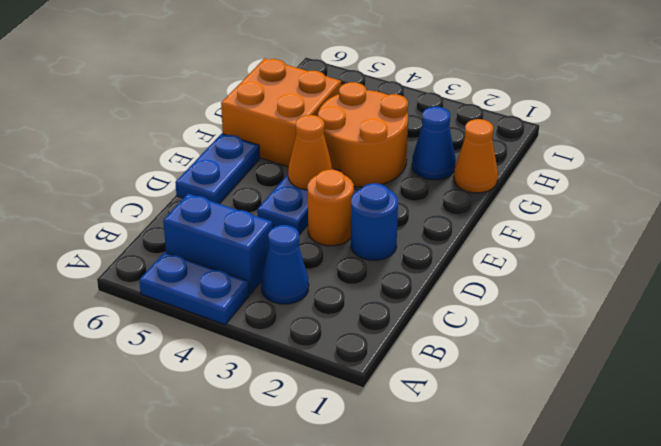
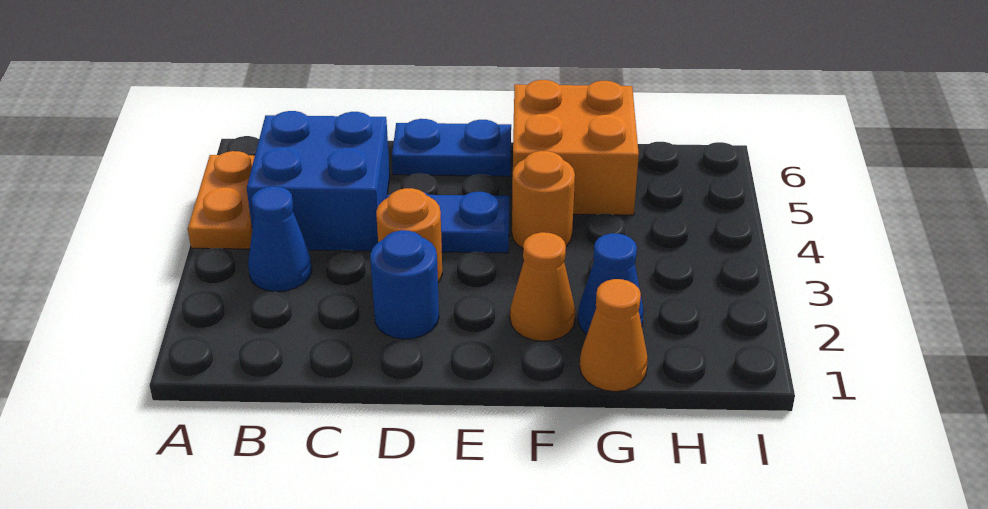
blue 1x2 plate [139,252,249,325] -> orange 1x2 plate [188,151,255,249]
blue 1x2 brick [163,194,272,294] -> blue 2x2 brick [247,111,390,251]
orange 1x1 cone [288,115,332,190] -> orange 1x1 cone moved to [510,232,575,341]
orange 2x2 round brick [318,82,408,187] -> orange 1x1 round brick [512,151,575,248]

